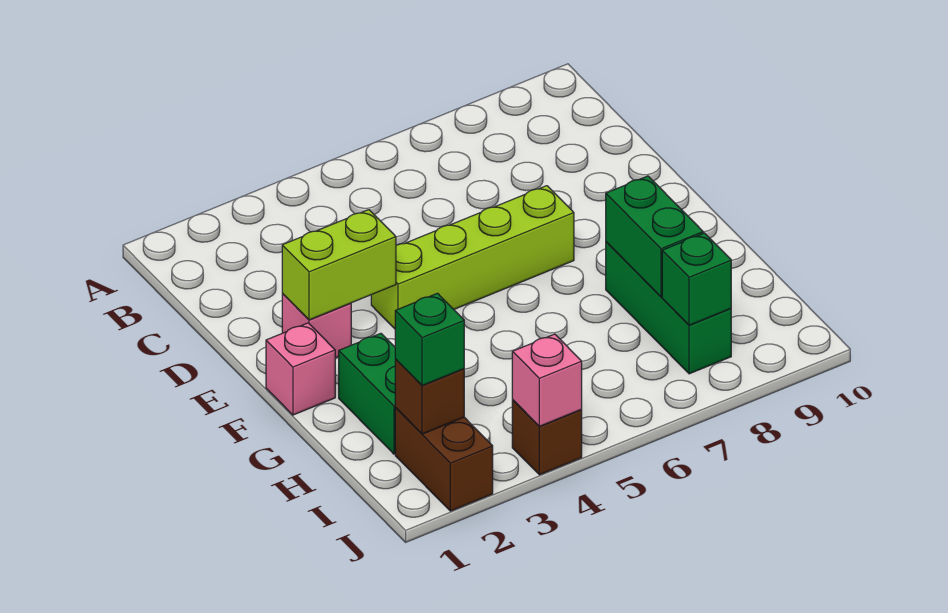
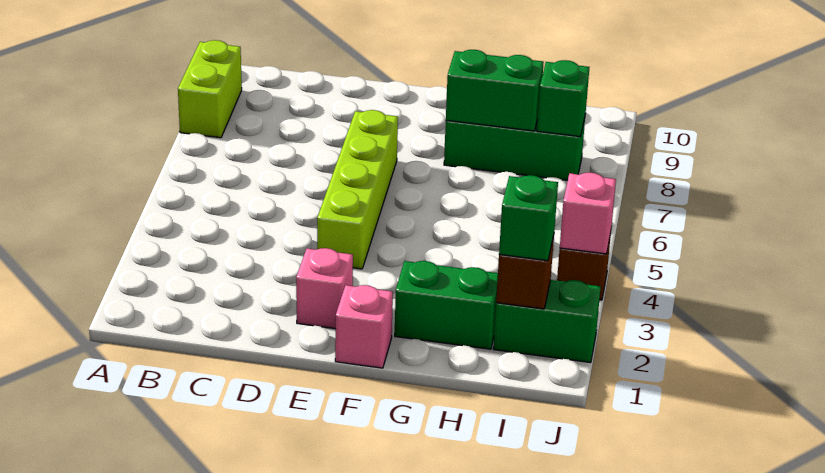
lime 1x2 brick [282,210,396,320] -> lime 1x2 brick moved to [178,40,242,138]
brown 1x2 brick [395,408,493,511] -> green 1x2 brick [493,280,601,363]

